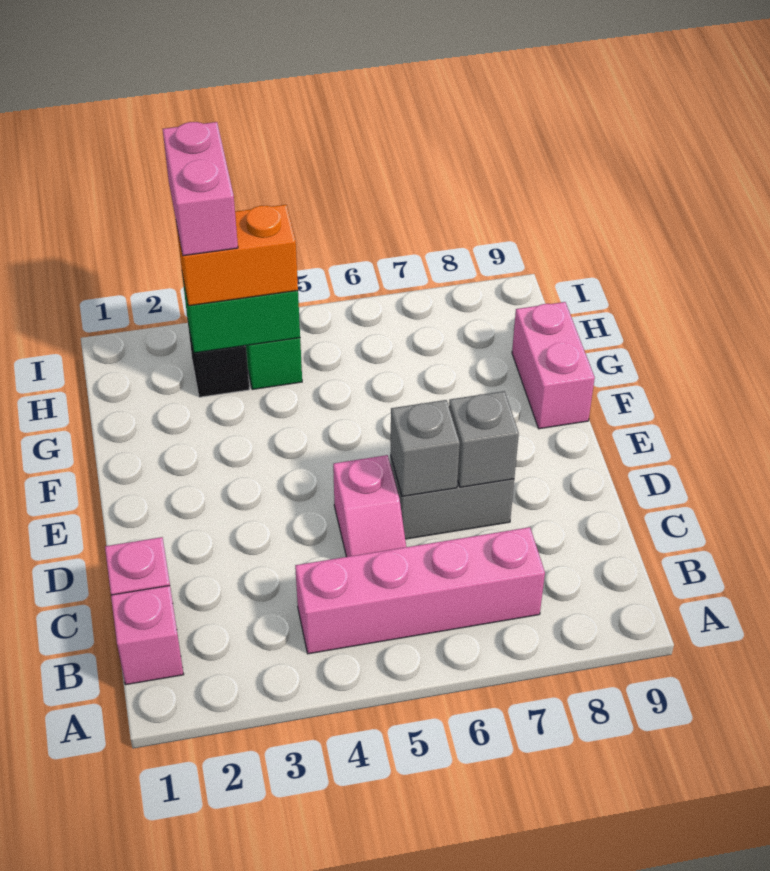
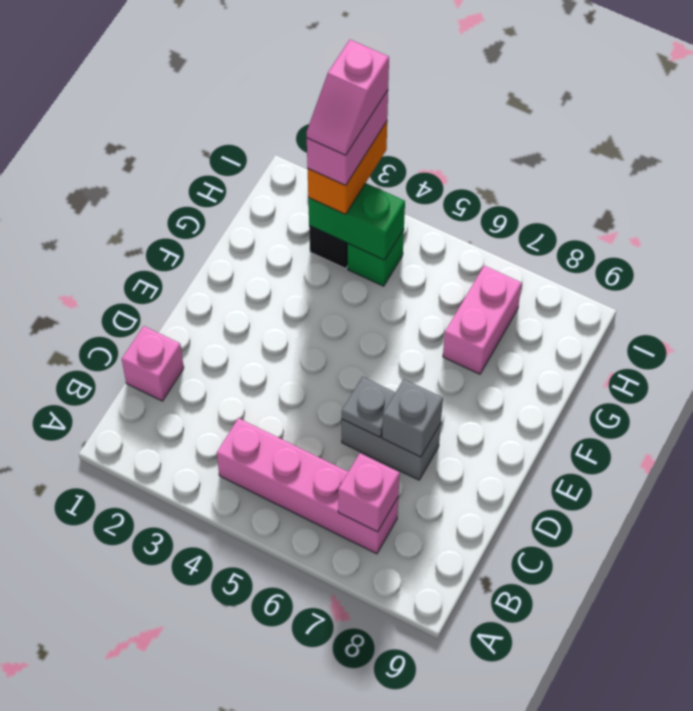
pink 1x1 brick [111,586,184,685] -> pink 1x1 brick moved to [338,453,400,532]
pink 1x2 slope [333,455,406,557] -> pink 1x2 slope moved to [306,40,389,155]
grey 1x1 brick [390,400,460,496] -> grey 1x1 plate [342,377,395,437]
pink 1x2 brick [512,302,595,429] -> pink 1x2 brick moved to [443,266,522,374]
orange 1x2 brick [176,205,298,306] -> orange 1x2 brick turned to [308,121,387,214]

